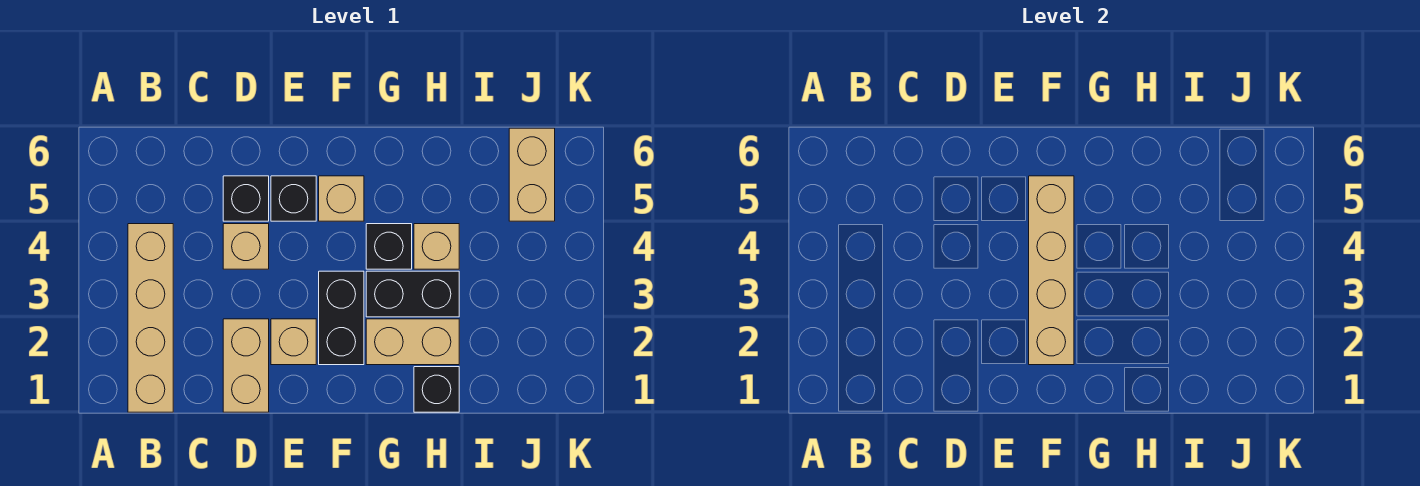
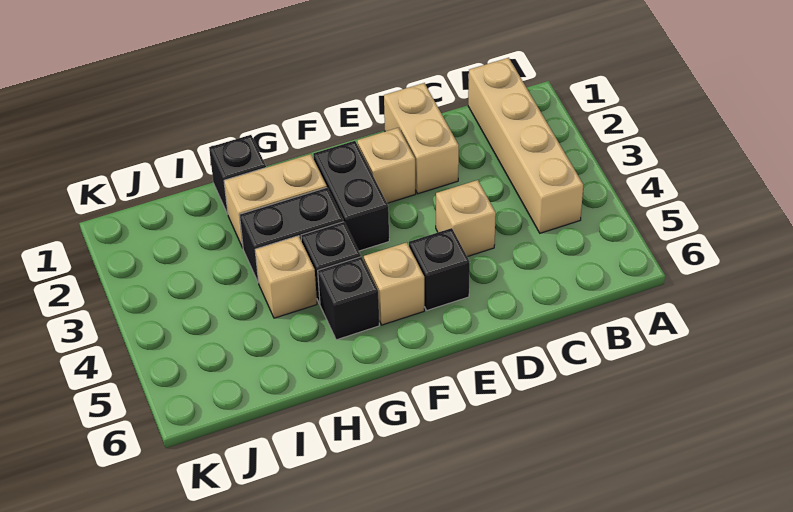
black 1x1 brick [223,176,269,221] -> black 1x1 brick moved to [318,257,379,340]
tan 1x4 brick [1029,176,1074,365] -> none
tan 1x2 brick [509,128,555,221] -> none

